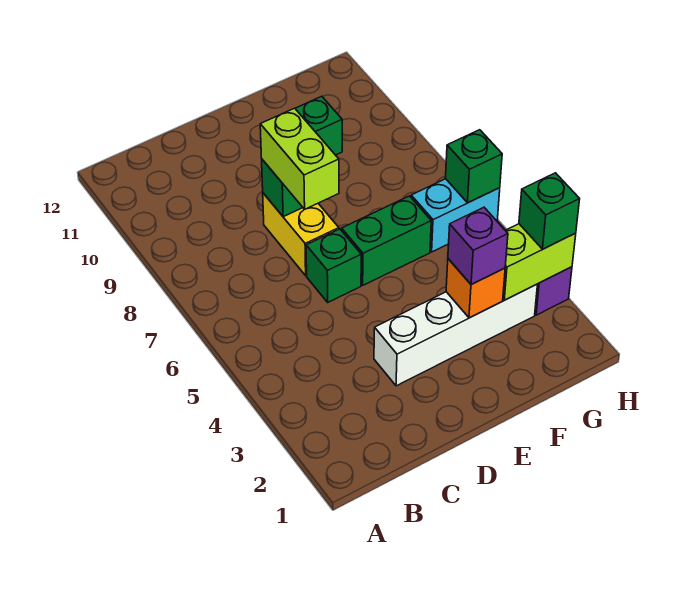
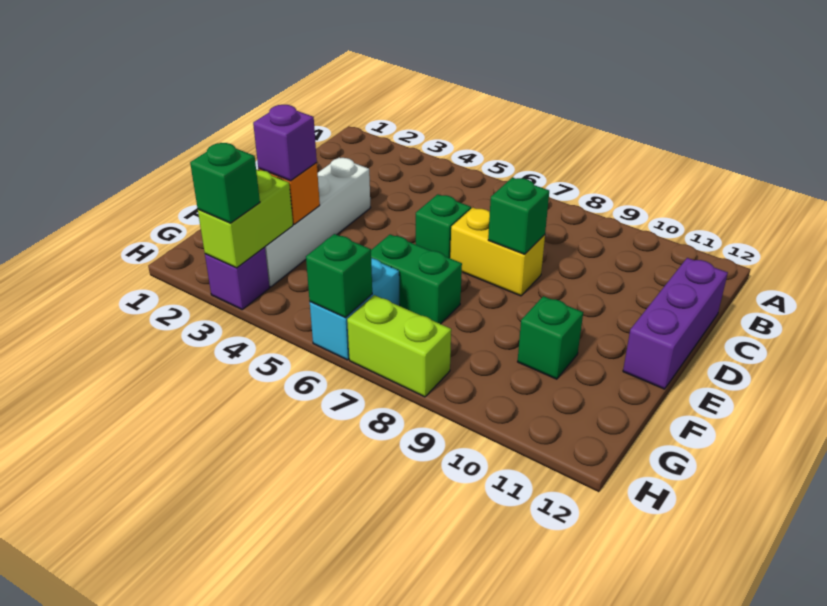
none -> purple 1x3 brick [623,258,728,389]
lime 1x2 brick [260,108,339,209] -> lime 1x2 brick moved to [347,295,451,397]
green 1x2 brick [342,196,431,285] -> green 1x2 brick turned to [371,234,462,324]

